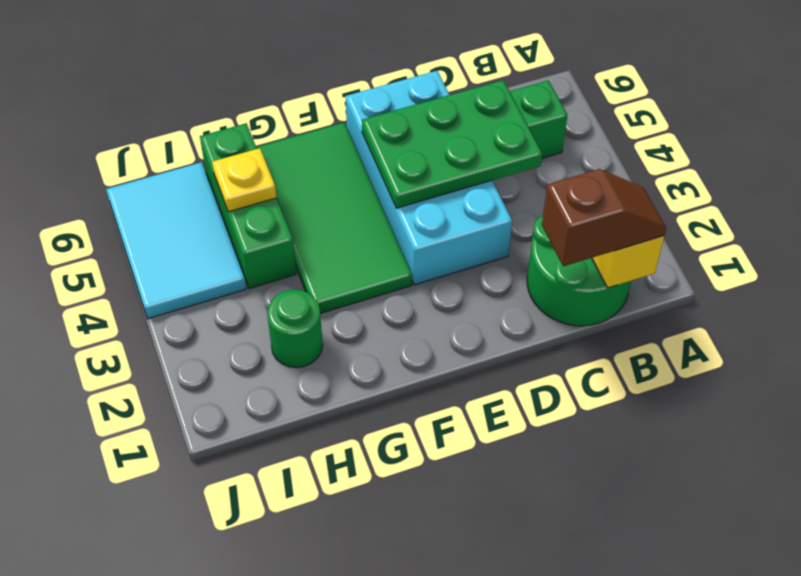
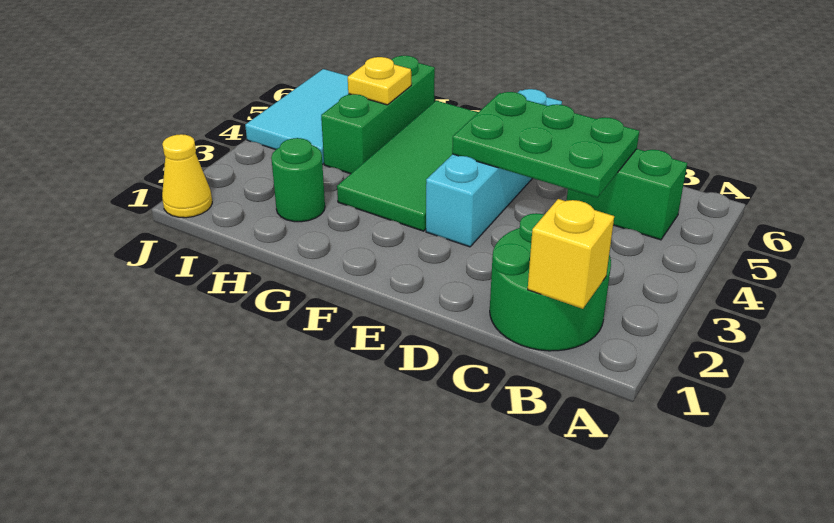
brown 1x2 slope [542,169,666,266] -> none
cyan 2x4 brick [346,71,512,285] -> cyan 1x4 brick [426,89,562,247]
none -> yellow 1x1 cone [162,134,212,218]

